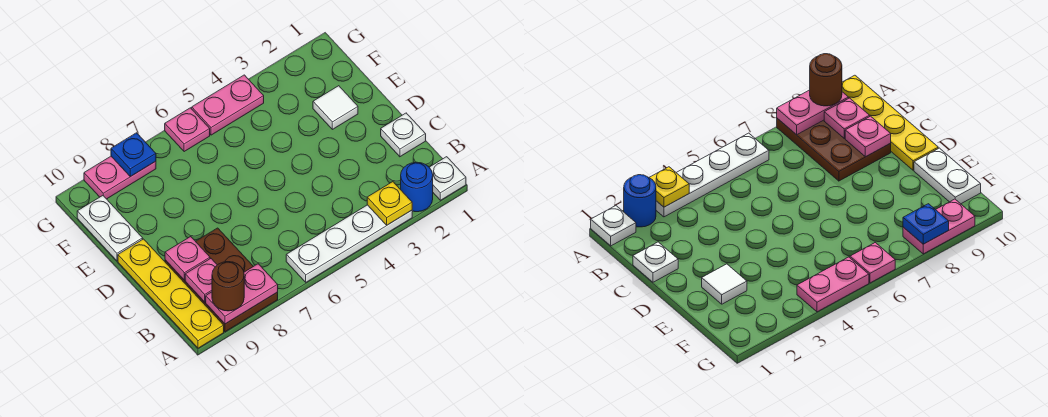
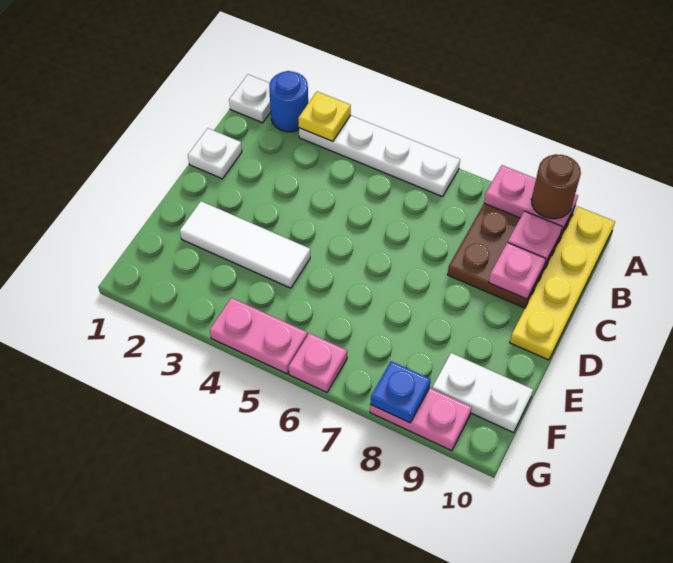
white 1x1 tile [313,86,358,129] -> white 1x3 tile [180,201,310,288]
white 1x2 plate [77,196,143,261] -> white 1x2 plate turned to [432,353,533,433]

